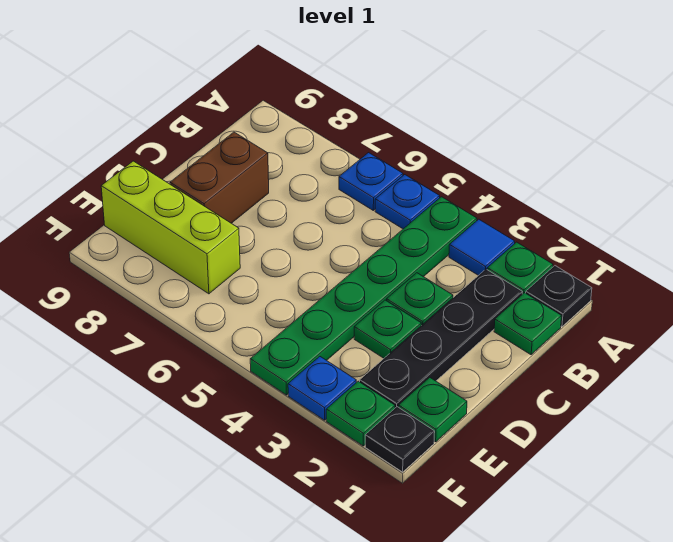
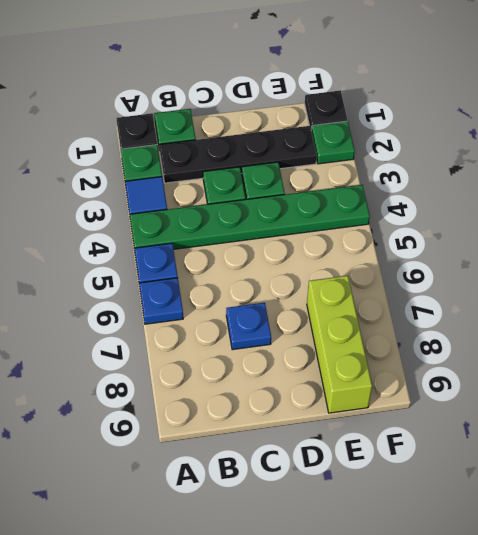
brown 1x2 brick [170,132,269,223] -> none
green 1x1 plate [399,377,467,442] -> none
blue 1x1 plate [288,357,356,420] -> blue 1x1 plate moved to [226,303,271,350]

